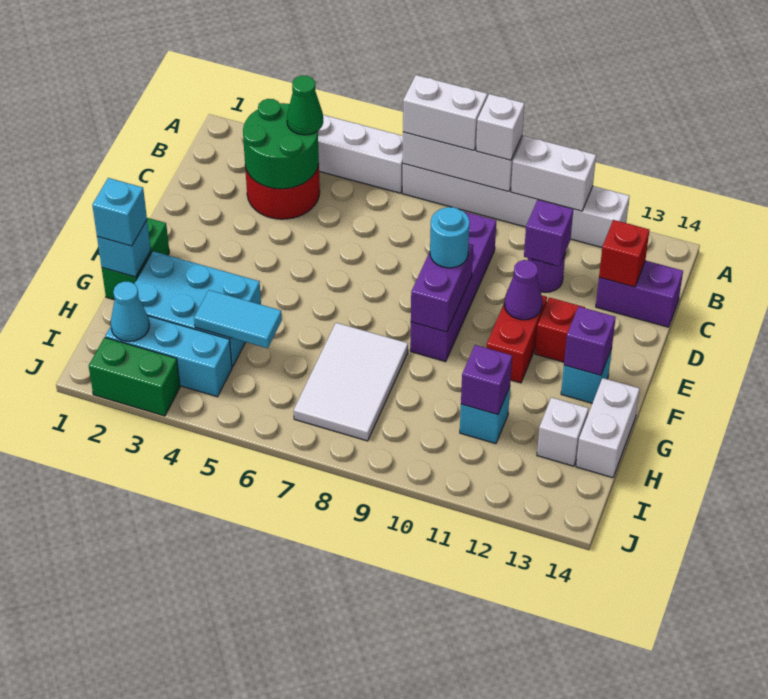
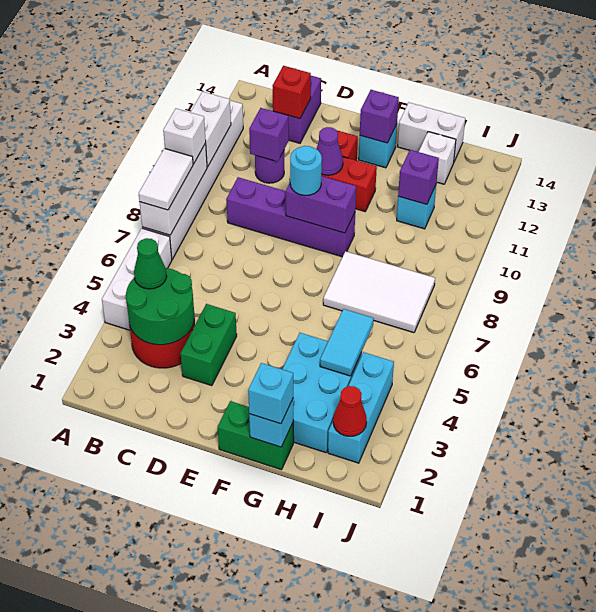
white 1x2 brick [403,75,487,151] -> white 1x2 tile [139,148,193,210]
cyan 1x1 cone [111,281,149,341] -> red 1x1 cone [333,386,367,436]
green 1x2 brick [89,337,180,416] -> green 1x2 brick moved to [181,304,237,386]

